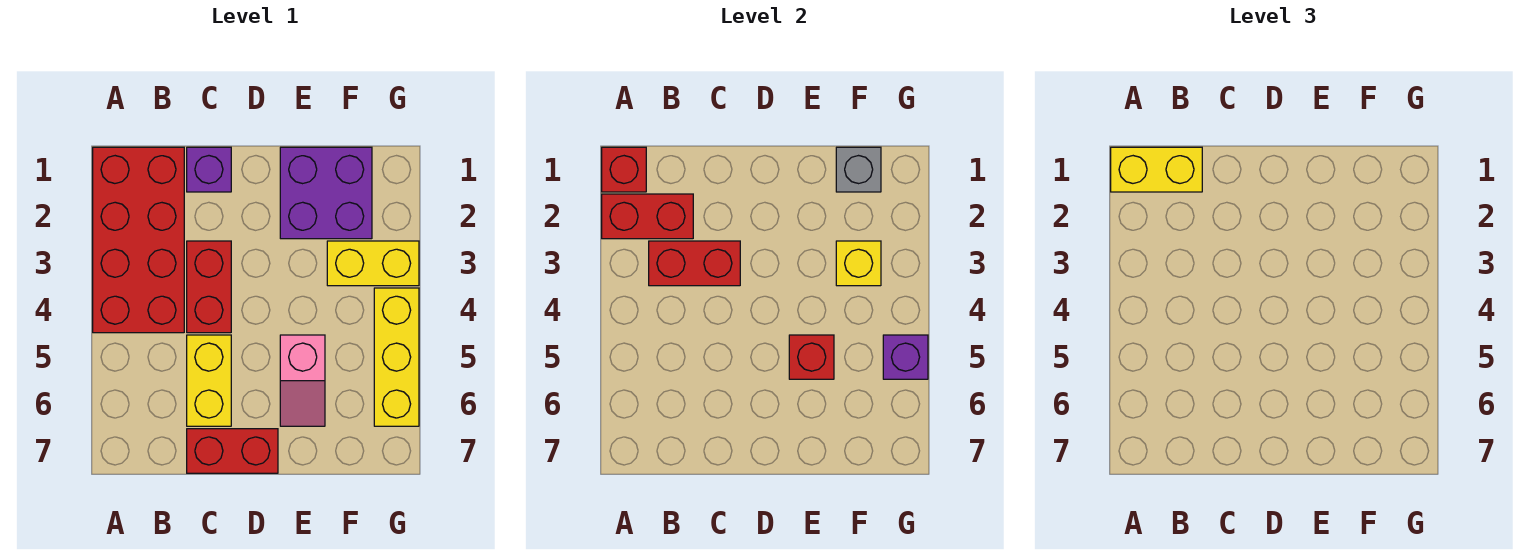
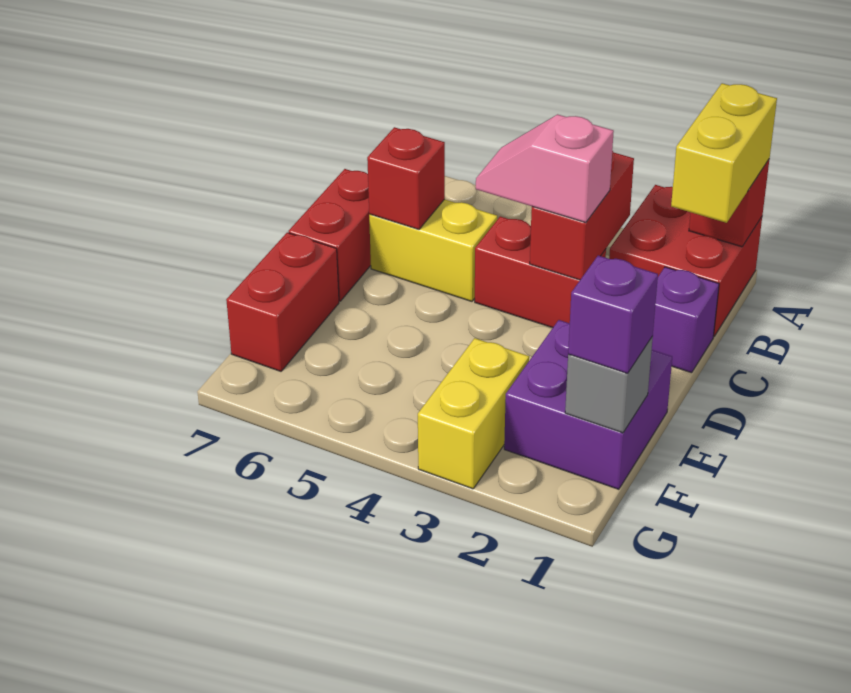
red 2x4 brick [93,147,184,333] -> red 2x2 brick [609,185,762,337]
red 1x2 brick [602,194,693,239] -> red 1x2 brick moved to [226,233,339,371]
pink 1x2 slope [280,335,325,426] -> pink 1x2 slope moved to [476,114,614,223]
red 1x1 brick [789,335,834,379] -> red 1x1 brick moved to [367,127,445,229]
yellow 1x1 brick [836,241,881,286] -> none
yellow 1x3 brick [374,288,419,426] -> none
purple 1x1 brick [883,335,928,379] -> purple 1x1 brick moved to [568,256,658,374]

